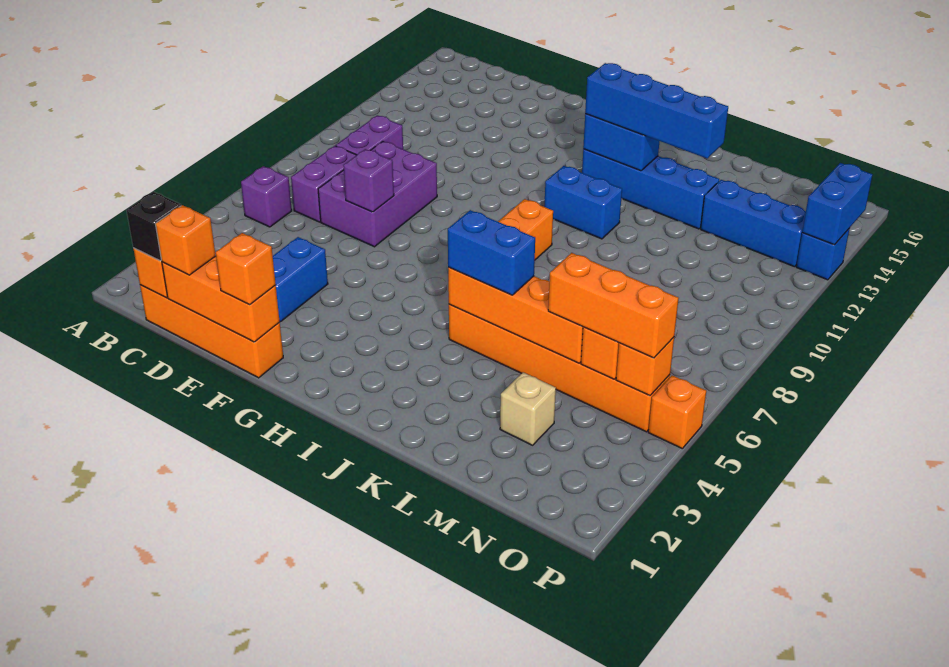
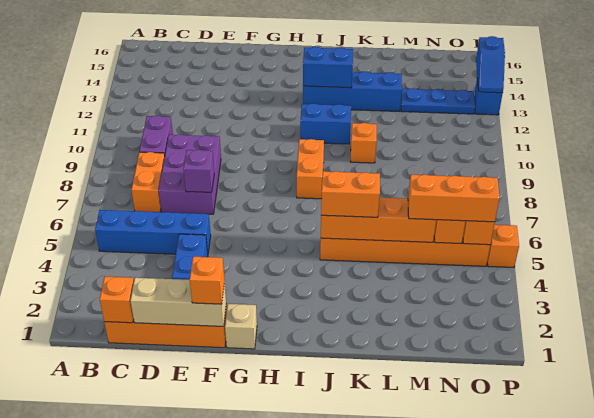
purple 1x1 brick [241,166,292,227] -> none
black 1x1 brick [127,192,181,261] -> none
purple 1x2 brick [291,146,356,222] -> orange 1x2 brick [132,152,165,212]
orange 1x3 brick [162,256,280,342] -> tan 1x3 brick [130,278,226,326]
orange 1x1 brick [156,205,216,275] -> orange 1x1 brick moved to [351,123,377,163]
blue 1x4 brick [585,63,728,158] -> blue 1x4 brick moved to [95,210,211,254]
blue 1x2 brick [448,210,535,295] -> orange 1x2 brick [321,171,380,217]
tan 1x1 brick [500,372,556,445] -> tan 1x1 brick moved to [225,304,257,349]
blue 1x3 brick [701,180,806,267] -> blue 1x3 plate [401,88,475,114]
blue 1x2 brick [802,163,872,245] -> blue 1x2 slope [476,36,505,93]

